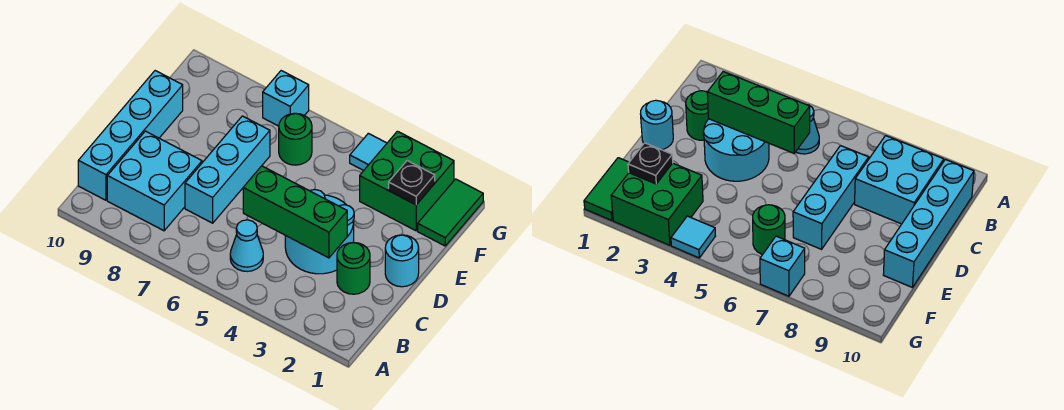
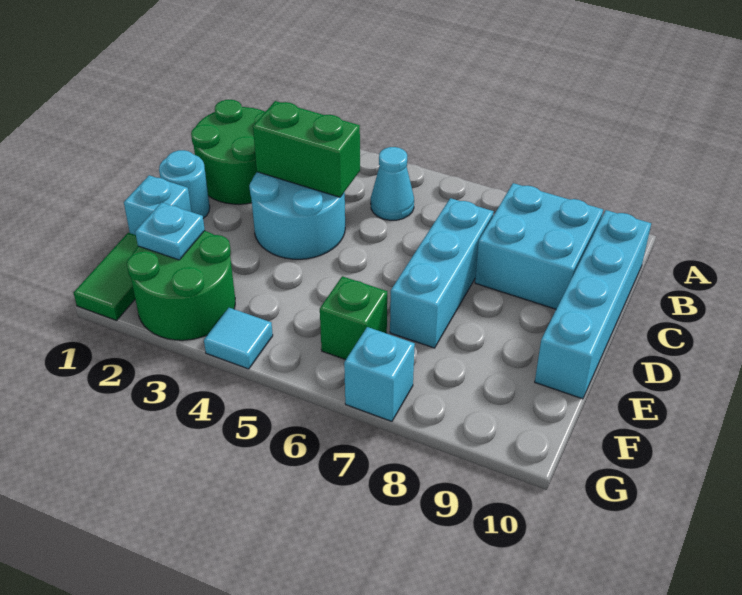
green 1x1 round brick [337,243,370,294] -> green 2x2 round brick [191,100,266,204]
green 1x3 brick [243,166,347,258] -> green 1x2 brick [253,101,360,197]
none -> cyan 1x1 brick [124,175,191,235]
green 2x2 brick [360,131,454,231] -> green 2x2 round brick [127,231,235,340]
black 1x1 plate [389,161,435,205] -> cyan 1x1 plate [135,202,205,260]
green 1x1 round brick [279,113,312,165] -> green 1x1 brick [320,276,387,360]

